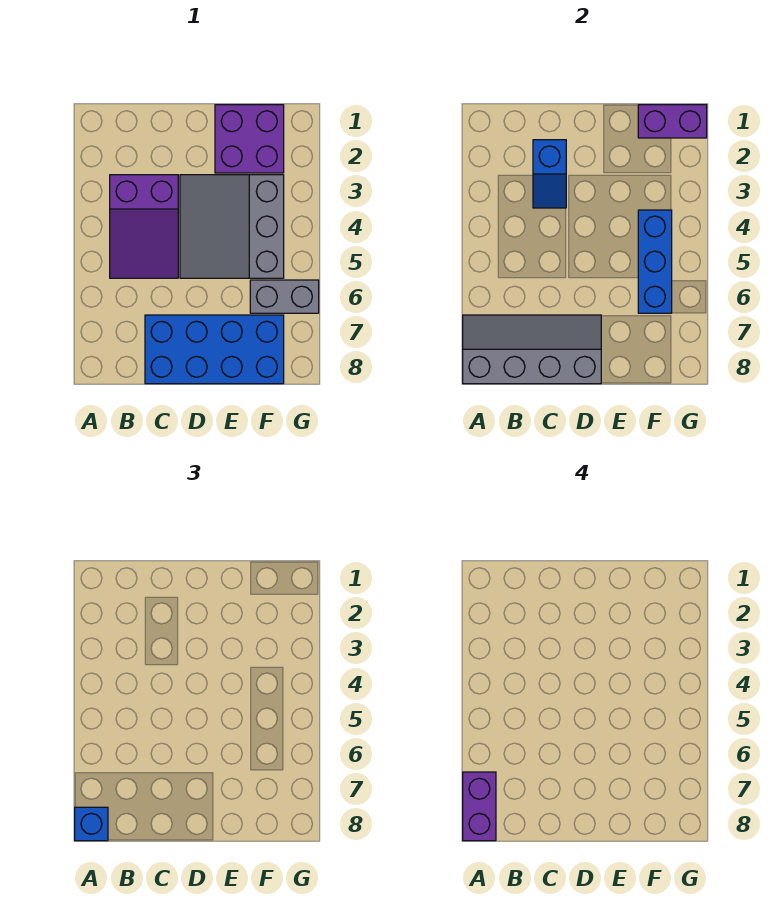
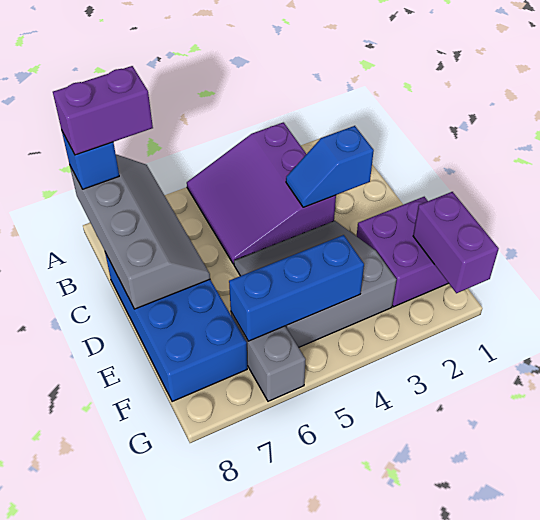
purple 2x3 slope [110,175,178,278] -> purple 3x3 slope [187,122,336,264]

